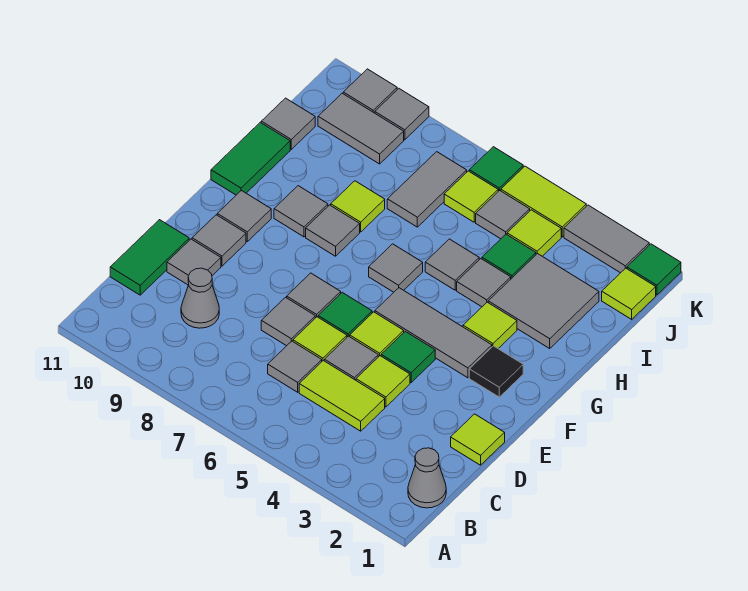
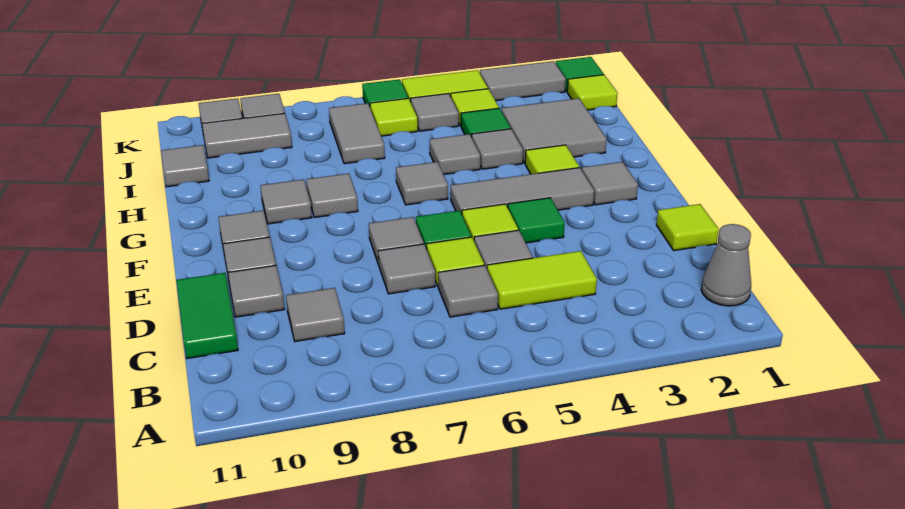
grey 1x1 cone [181,268,219,328] -> grey 1x1 tile [286,288,345,342]
lime 1x1 tile [356,356,410,407] -> none
black 1x1 tile [469,346,523,397] -> grey 1x1 tile [582,162,638,205]
green 1x2 tile [211,122,290,195] -> none
lime 1x1 tile [331,181,385,232] -> none

